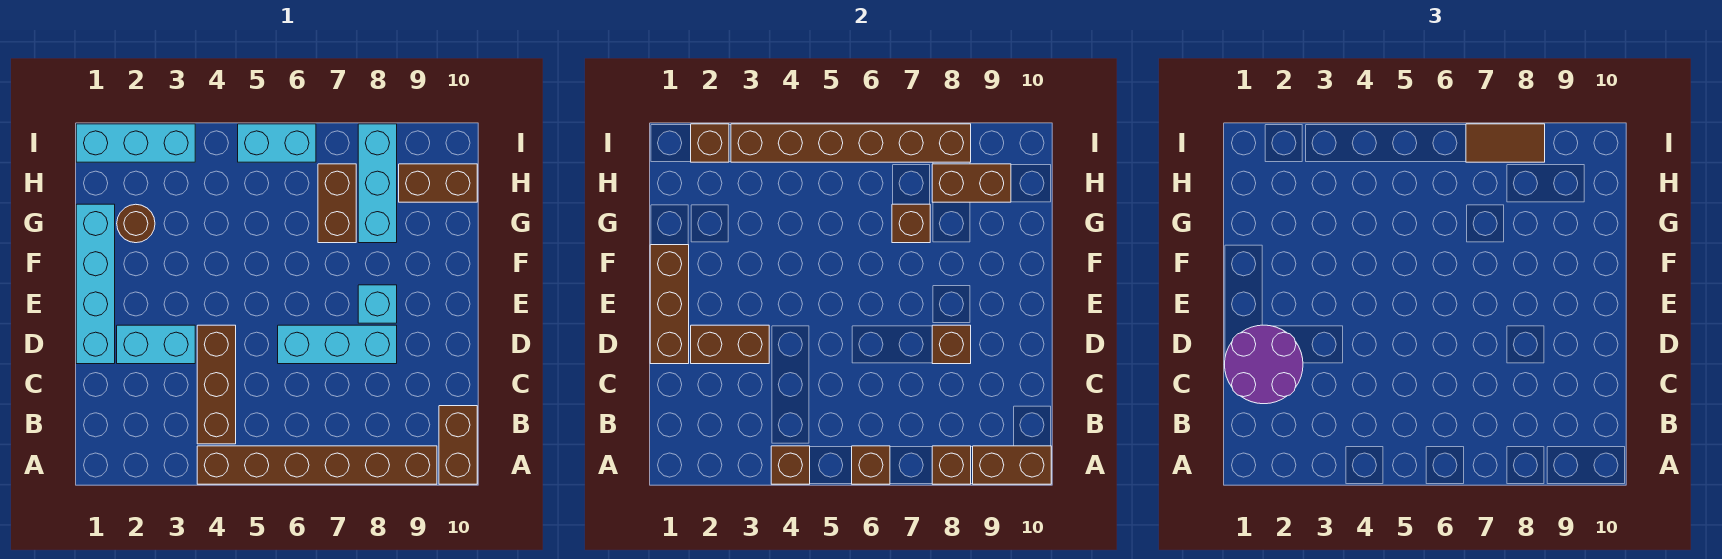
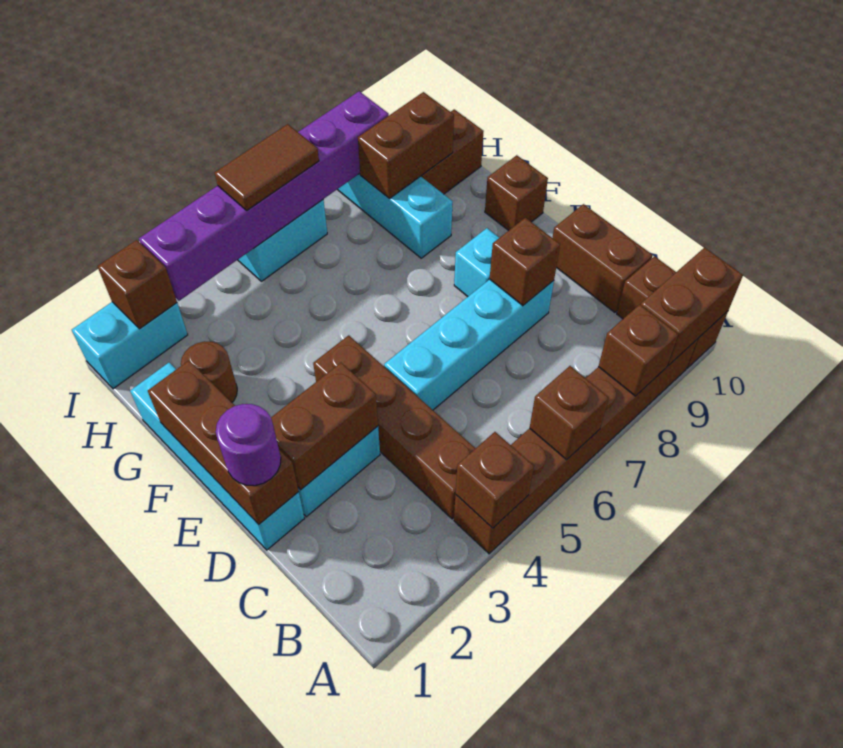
brown 1x3 brick [197,325,236,444] -> brown 1x4 brick [313,335,476,519]
purple 2x2 round brick [1225,325,1303,404] -> purple 1x1 round brick [216,404,281,486]
cyan 1x3 brick [278,325,397,364] -> cyan 1x4 brick [384,279,554,410]
brown 1x2 brick [318,164,356,243] -> brown 1x2 brick moved to [553,204,653,312]
brown 1x1 brick [892,204,930,243] -> brown 1x1 brick moved to [485,155,548,231]
cyan 1x3 brick [76,124,195,162] -> cyan 1x2 brick [72,302,188,389]
brown 1x6 brick [731,124,971,162] -> purple 1x6 brick [139,91,389,301]
brown 1x2 tile [1466,124,1545,162] -> brown 1x2 tile moved to [215,124,319,210]

